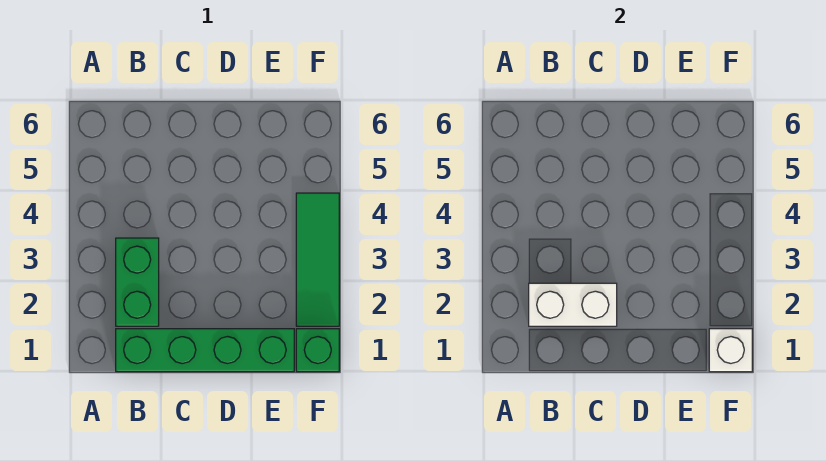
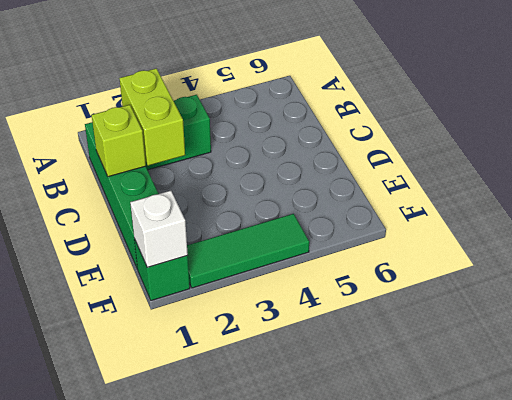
white 1x2 brick [529,283,617,326] -> lime 1x2 brick [119,68,185,165]
none -> lime 1x1 brick [92,105,146,177]

